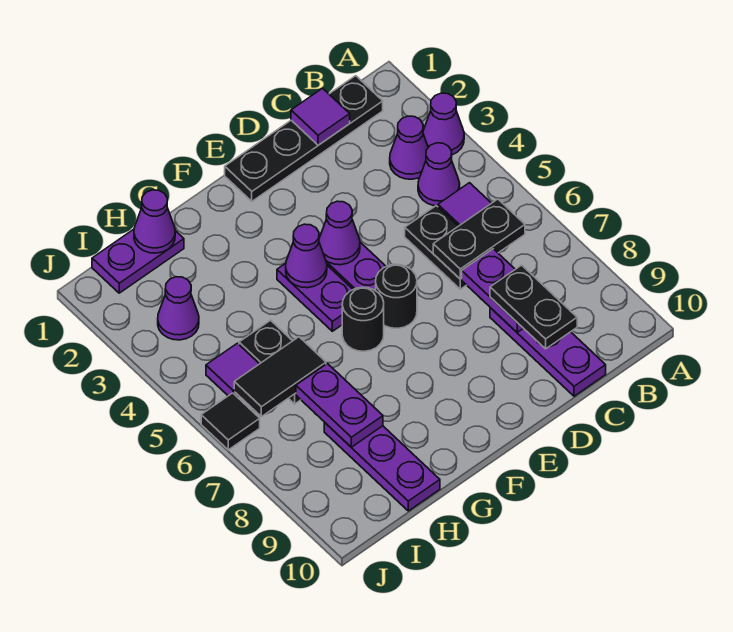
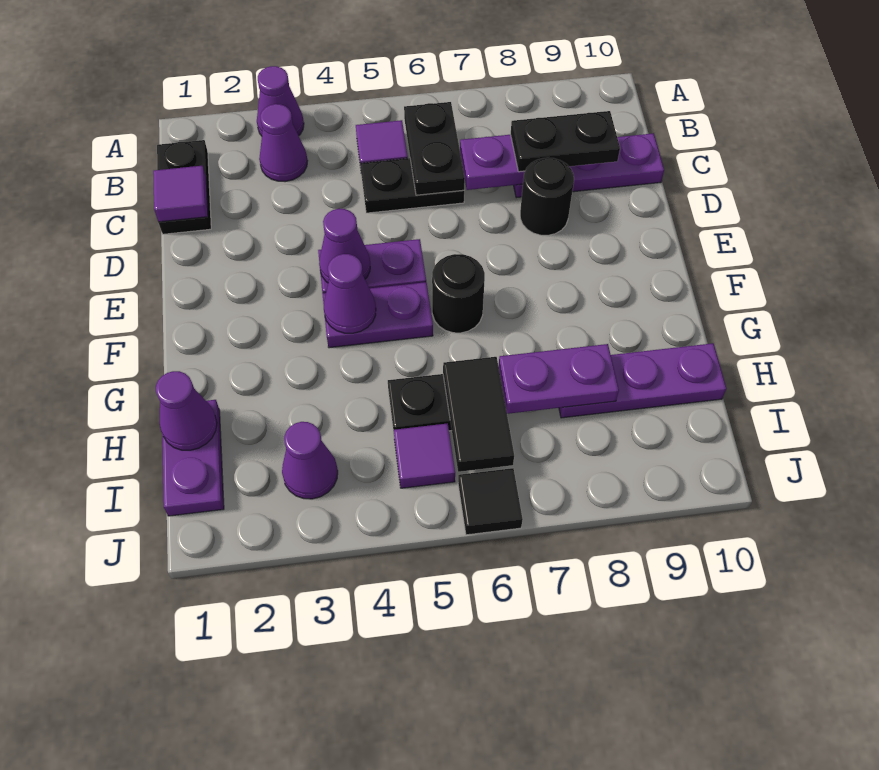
black 1x4 plate [225,76,383,201] -> black 1x2 plate [157,140,211,234]
purple 1x1 cone [418,143,460,206] -> none
black 1x1 round brick [376,264,417,328] -> black 1x1 round brick moved to [520,158,574,235]

